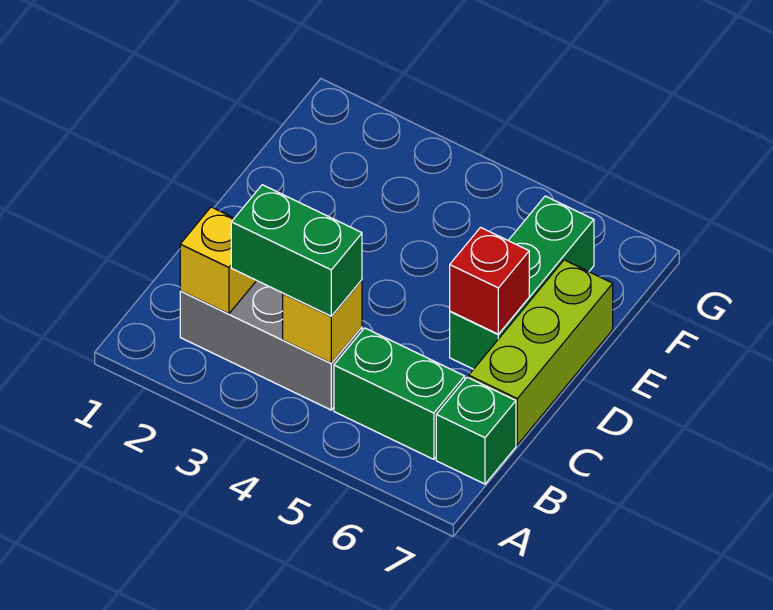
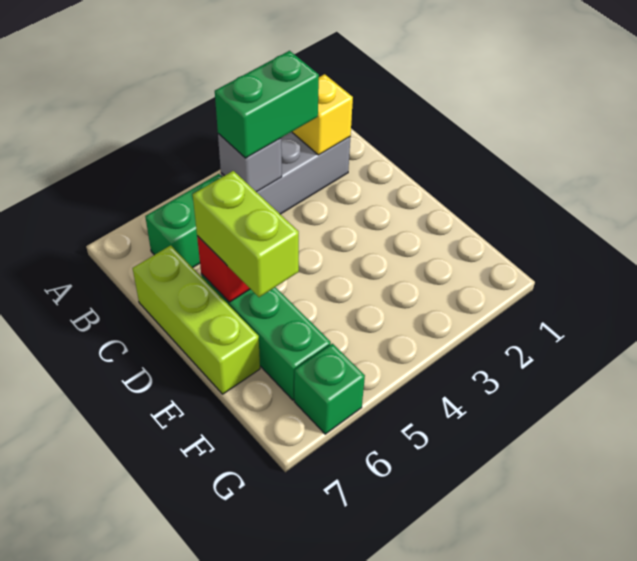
yellow 1x1 brick [283,280,362,363] -> grey 1x1 brick [218,134,282,192]
green 1x1 brick [436,377,516,484] -> green 1x1 brick moved to [294,344,365,434]
none -> lime 1x2 brick [193,171,299,297]

